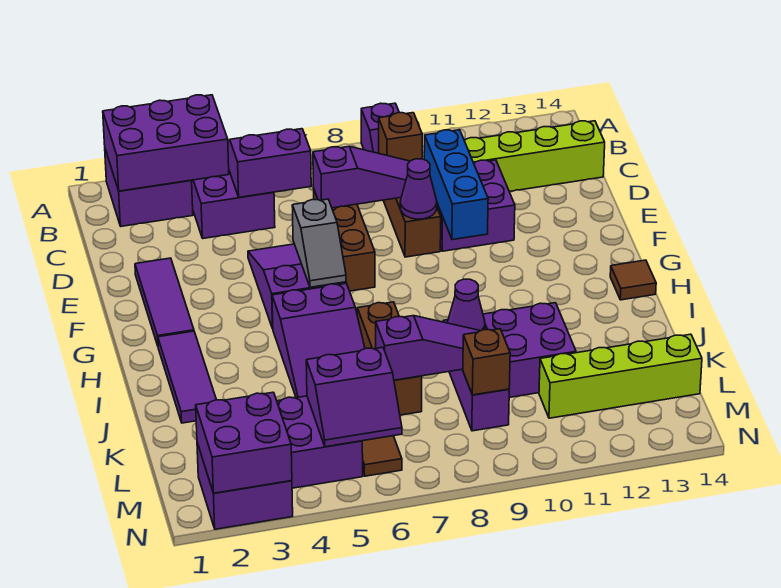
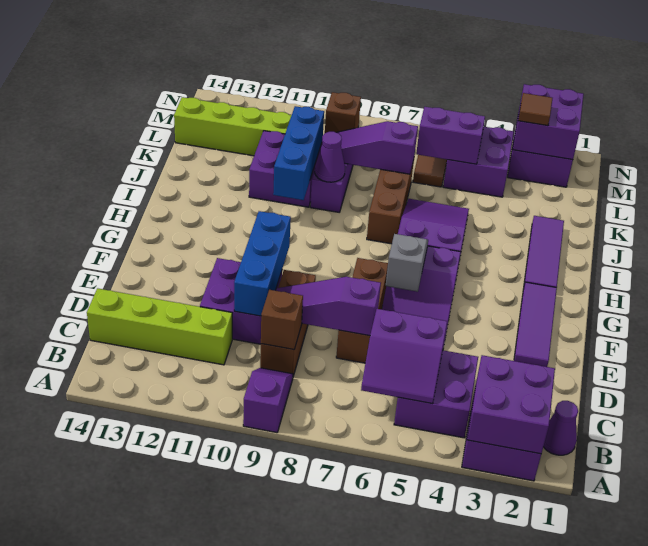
purple 2x3 brick [103,95,229,191] -> purple 2x2 brick [467,355,555,454]
purple 1x1 cone [400,159,437,219] -> purple 1x1 cone moved to [543,401,578,455]
brown 1x1 tile [610,260,656,300] -> brown 1x1 tile moved to [518,93,552,126]
none -> blue 1x3 brick [273,106,324,200]

